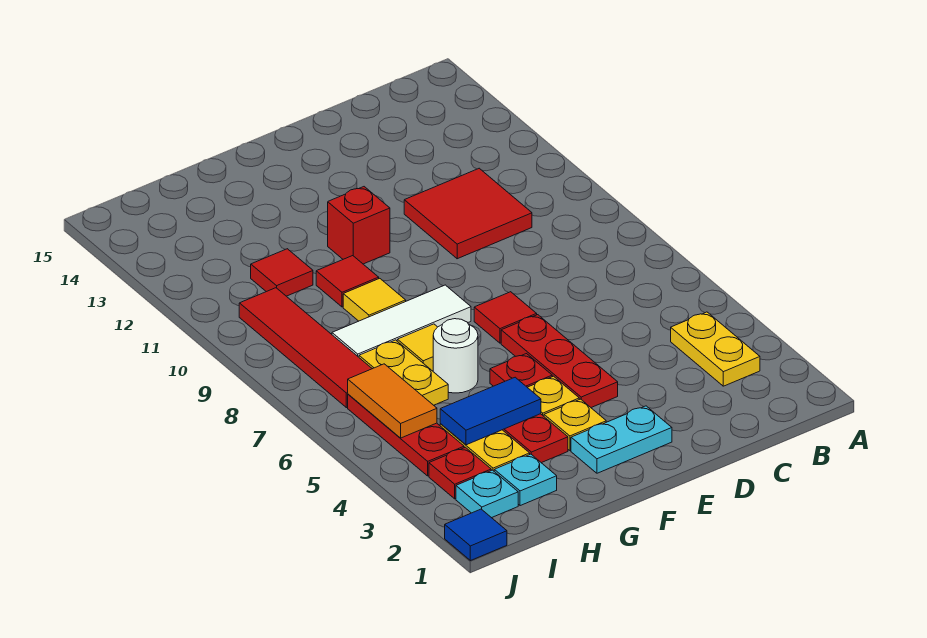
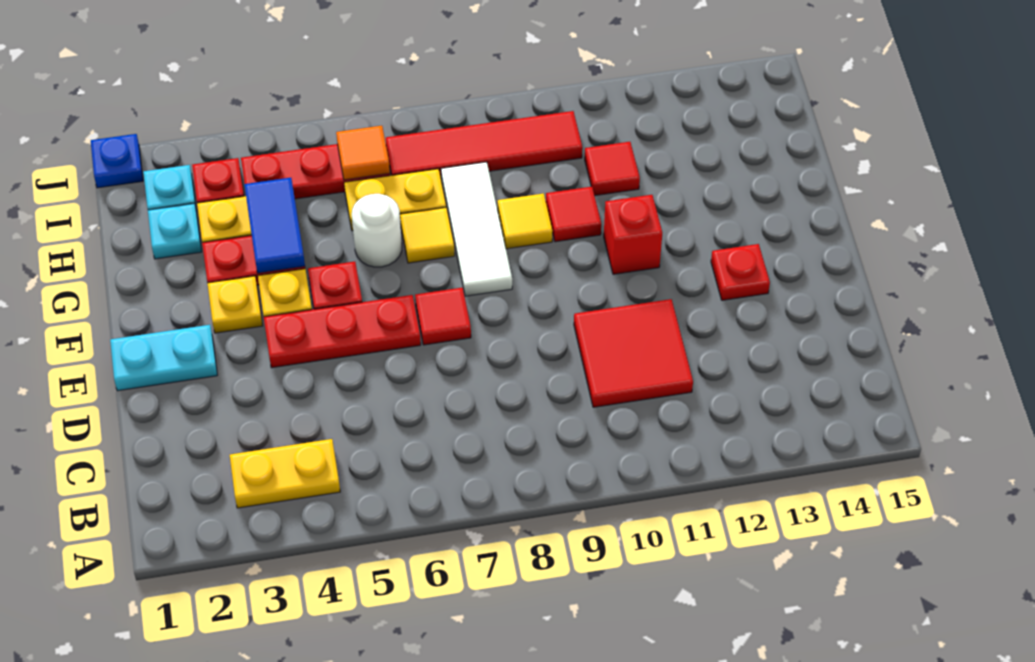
cyan 1x2 plate [571,406,672,473] -> cyan 1x2 plate turned to [110,325,217,391]
none -> red 1x1 plate [711,244,770,300]
orange 1x2 tile [348,364,437,438] -> orange 1x1 tile [336,126,390,180]
blue 1x1 tile [445,509,507,561] -> blue 1x1 plate [91,134,143,188]

